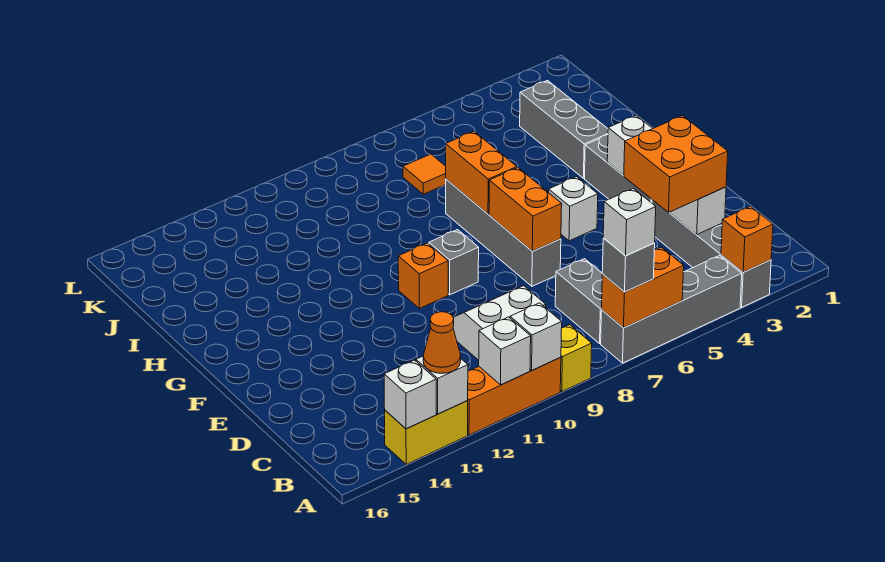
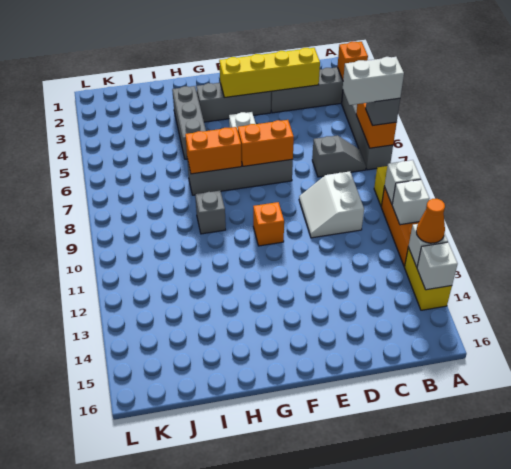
white 1x1 brick [603,188,656,256] -> white 1x2 brick [343,57,404,105]
grey 1x2 brick [555,259,602,344] -> grey 1x2 slope [312,135,366,177]
white 1x4 brick [607,116,726,235] -> yellow 1x4 brick [219,48,320,98]
orange 2x2 brick [624,116,728,213] -> none
grey 1x1 brick [429,230,479,295] -> grey 1x1 brick moved to [195,191,226,234]
grey 1x3 brick [520,81,608,178] -> grey 1x3 brick turned to [172,86,206,159]
orange 1x1 tile [403,154,446,194] -> none

